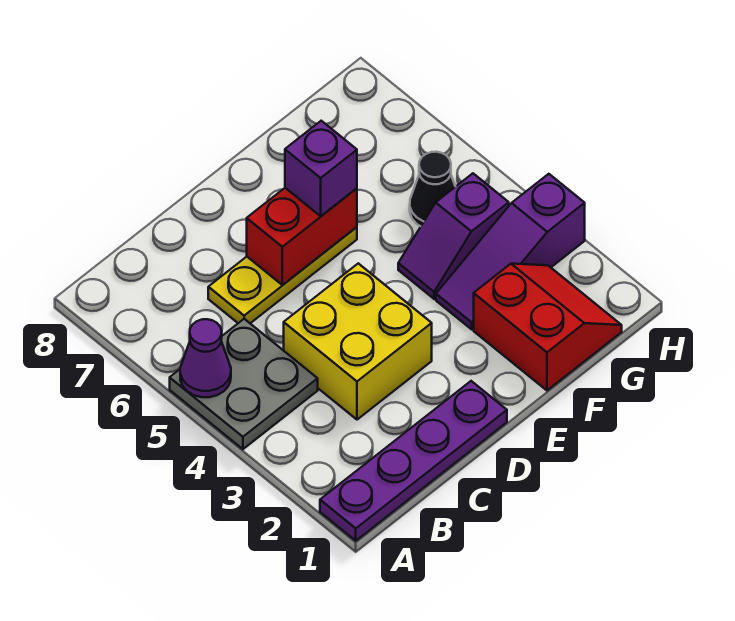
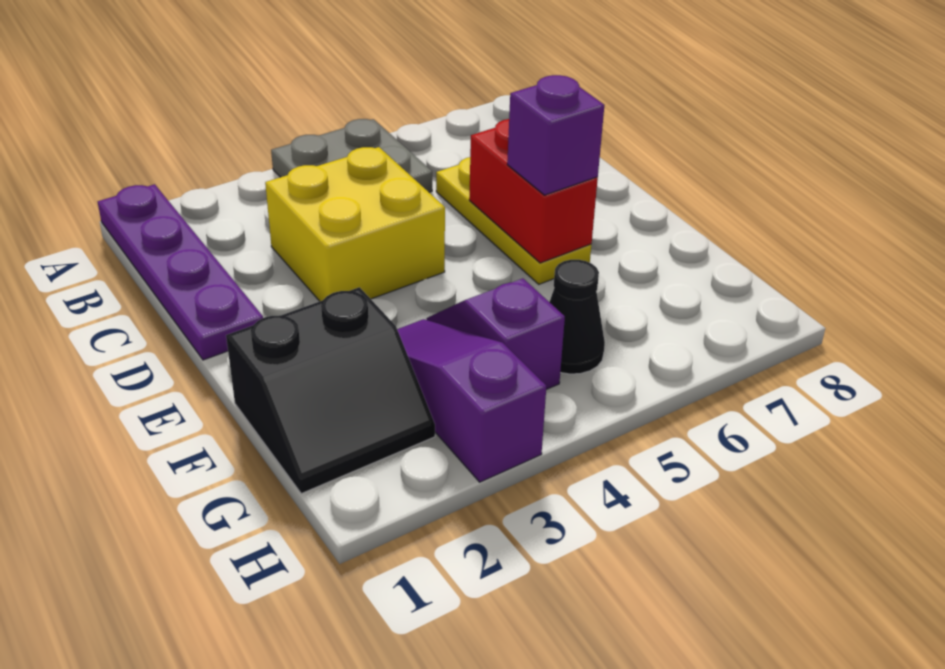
purple 1x1 cone [180,319,231,397] -> none
red 2x2 slope [474,264,622,390] -> black 2x2 slope [226,287,435,494]

